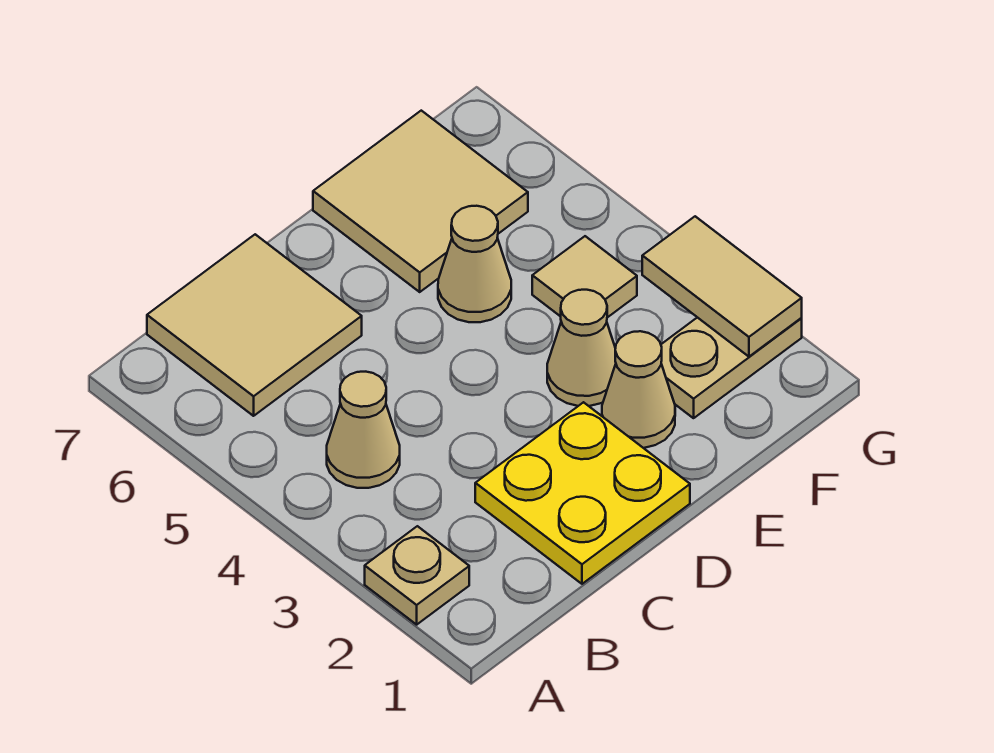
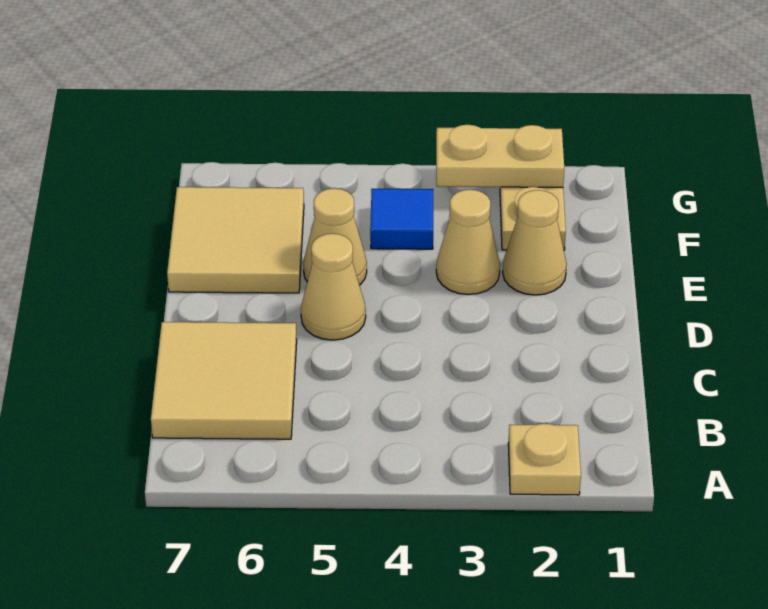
tan 1x1 cone [327,372,400,488] -> tan 1x1 cone moved to [301,234,366,340]
yellow 2x2 plate [475,402,690,584] -> none
tan 1x1 tile [532,236,637,318] -> blue 1x1 tile [370,189,433,249]
tan 1x2 tile [642,216,802,357] -> tan 1x2 plate [436,125,564,188]

